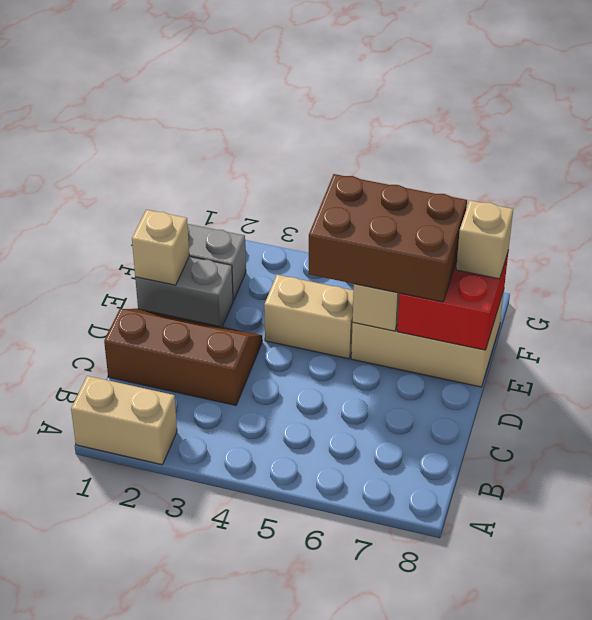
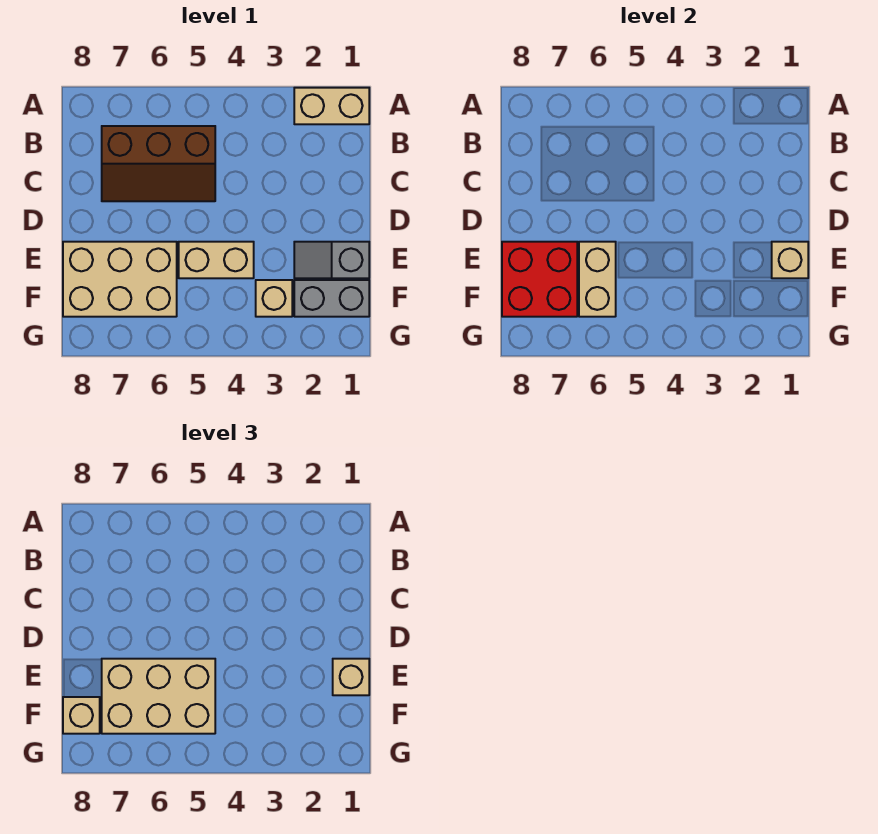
brown 2x3 slope [104,309,262,405] -> brown 2x3 slope moved to [102,126,215,201]
grey 1x2 brick [135,257,233,327] -> grey 1x2 slope [294,242,369,278]
none -> tan 1x1 brick [333,659,369,695]
brown 2x3 brick [309,174,467,302] -> tan 2x3 brick [102,659,215,734]
none -> tan 1x1 brick [256,280,292,317]

